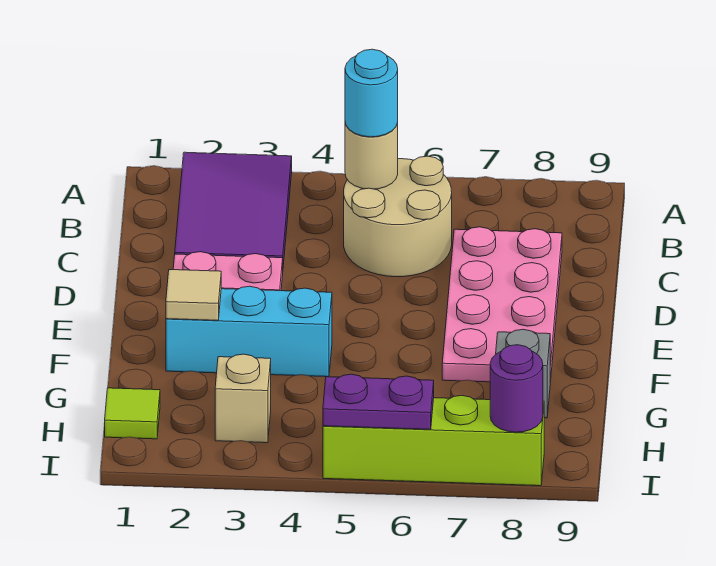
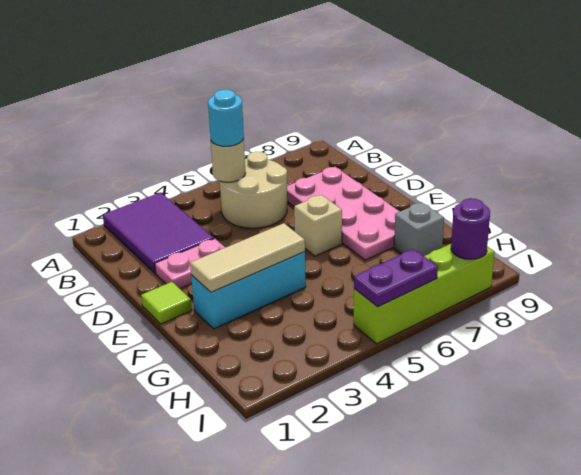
tan 1x1 tile [166,270,221,320] -> tan 1x3 tile [190,223,305,292]
lime 1x1 tile [105,388,160,439] -> lime 1x1 tile moved to [141,282,192,324]
tan 1x1 brick [215,354,271,443] -> tan 1x1 brick moved to [294,195,342,256]

